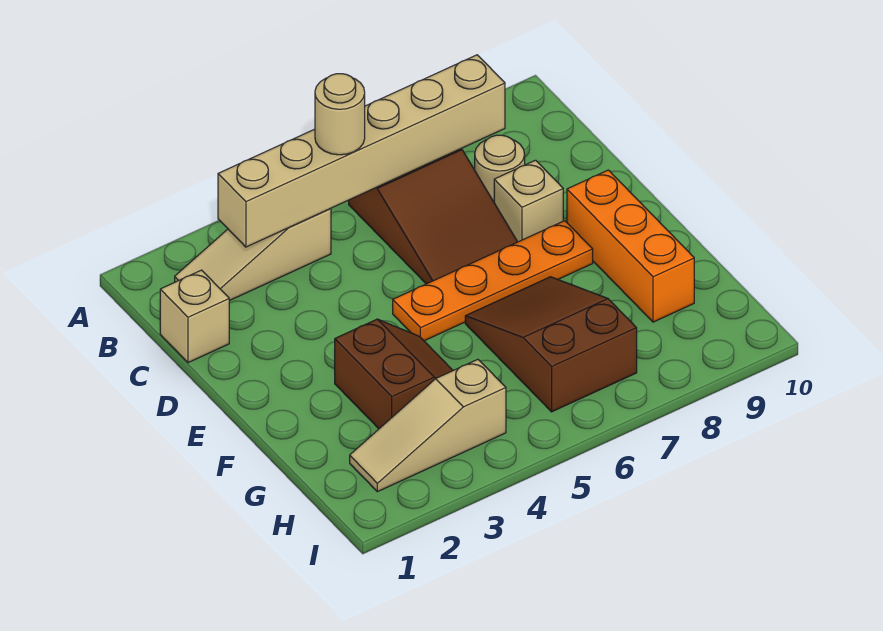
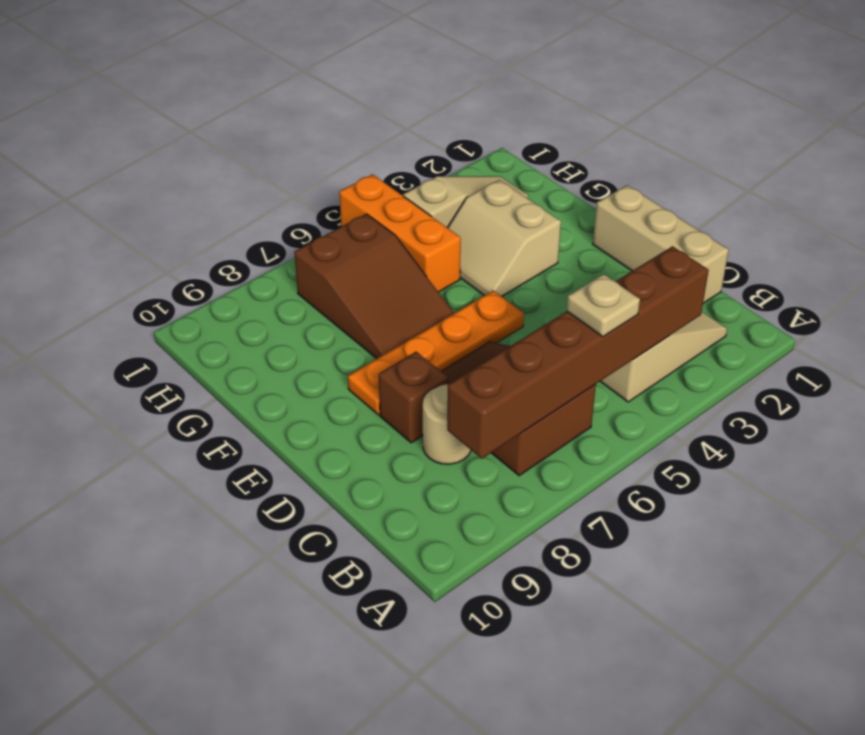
tan 1x6 brick [218,55,505,247] -> brown 1x6 brick [447,246,709,459]
tan 1x1 round brick [315,74,365,155] -> tan 1x1 plate [567,274,640,337]
tan 1x1 brick [160,270,229,363] -> tan 1x3 brick [593,185,729,303]
tan 1x1 brick [494,160,563,242] -> brown 1x1 brick [379,352,448,443]
orange 1x3 brick [567,170,694,322] -> orange 1x3 brick moved to [339,174,461,292]
brown 2x2 slope [335,319,453,429] -> tan 2x2 slope [447,180,561,297]

